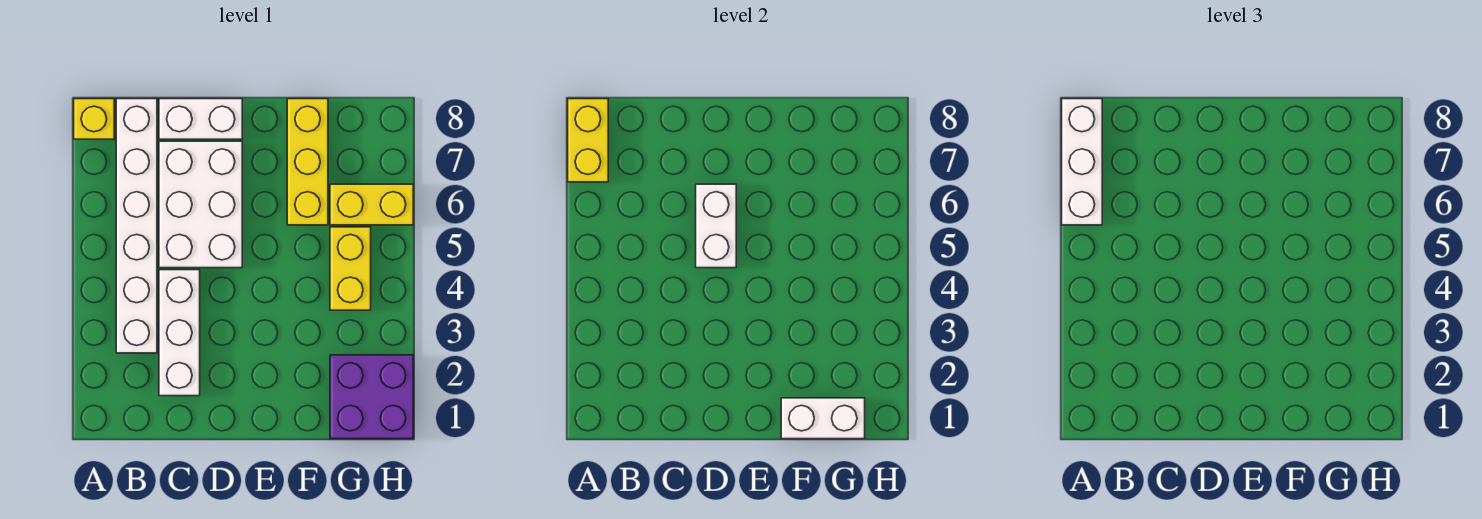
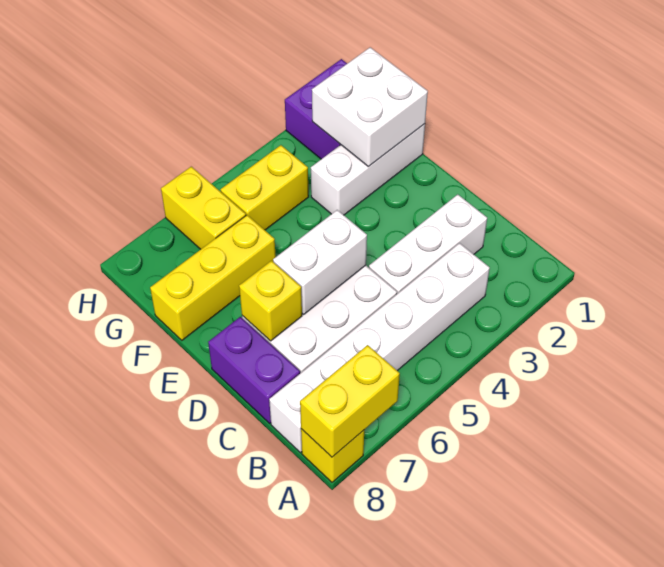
white 1x3 brick [1062,99,1102,225] -> white 1x3 brick moved to [311,124,425,215]
white 1x2 brick [159,99,242,139] -> purple 1x2 brick [208,317,300,423]
none -> yellow 1x1 brick [239,261,302,341]
white 1x2 brick [781,398,865,439] -> white 2x2 brick [312,47,428,167]

